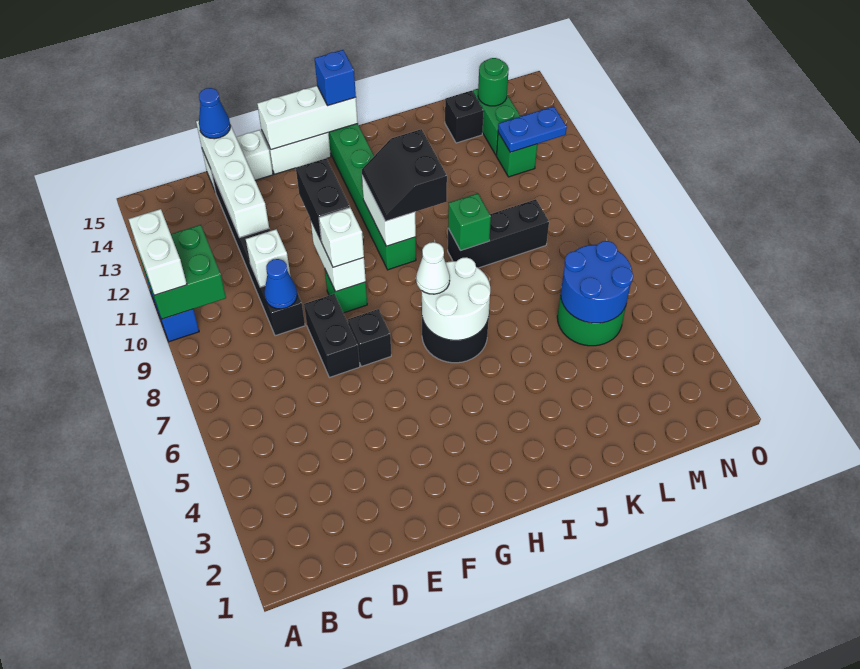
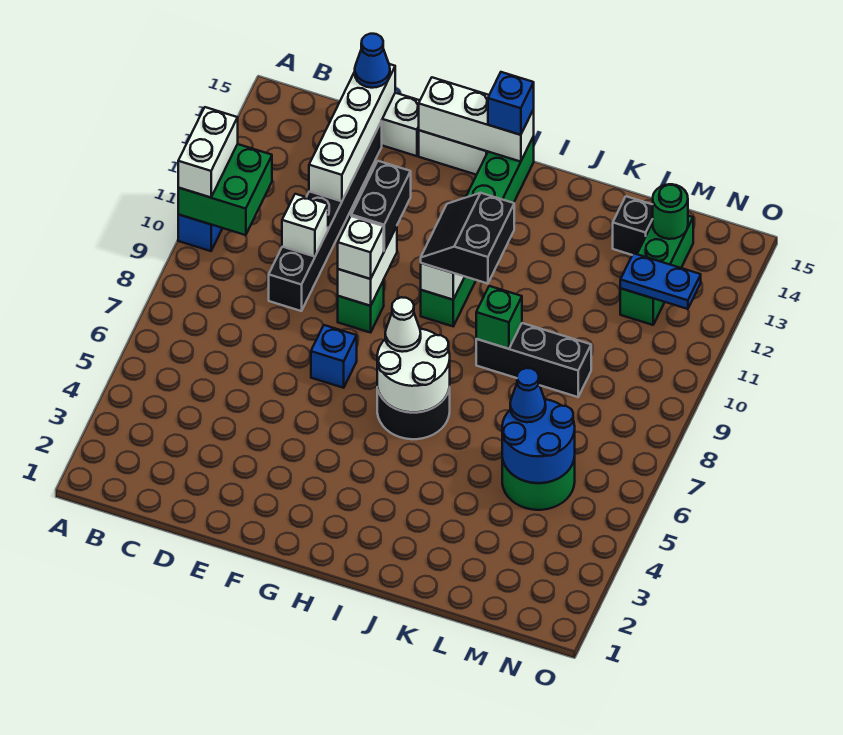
blue 1x1 cone [264,259,297,309] -> blue 1x1 cone moved to [510,368,546,422]
black 1x2 brick [304,294,360,377] -> none
black 1x1 brick [348,309,391,366] -> blue 1x1 brick [311,325,357,388]

